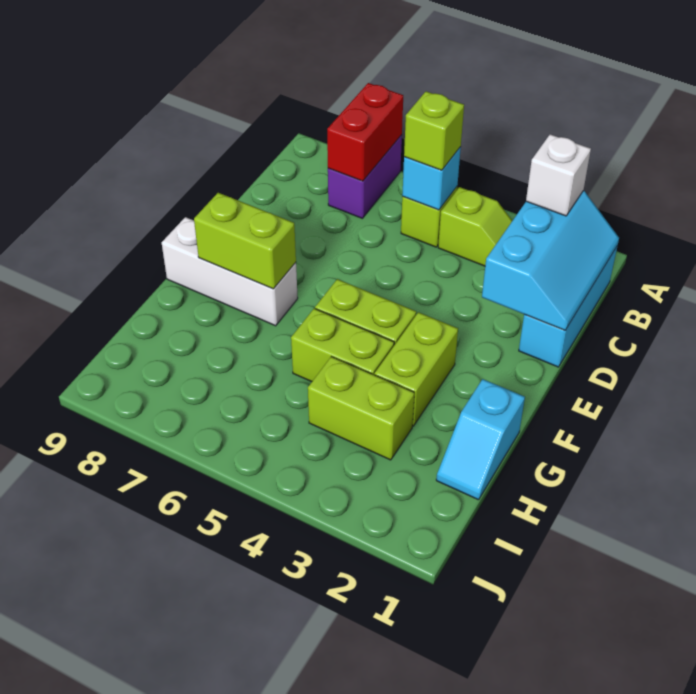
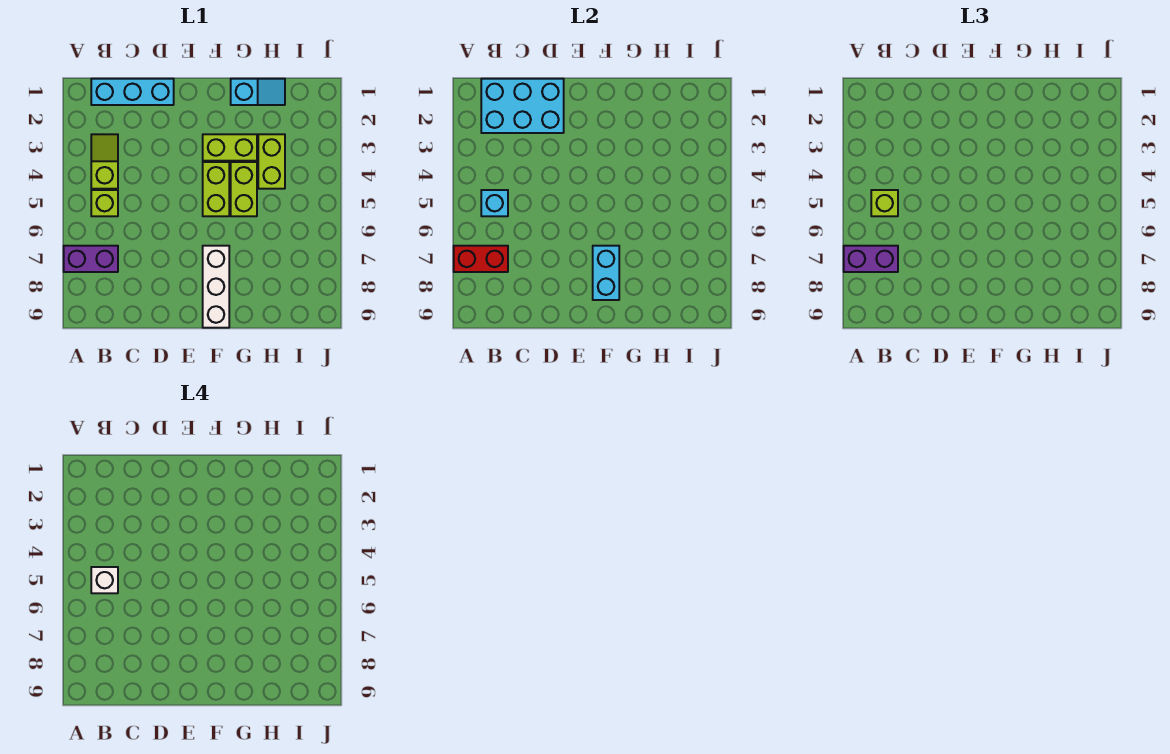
none -> purple 1x2 brick [844,246,898,272]
cyan 2x3 slope [482,191,619,330] -> cyan 2x3 brick [481,79,564,133]
white 1x1 brick [526,134,591,216] -> white 1x1 brick moved to [91,567,118,593]
lime 1x2 brick [194,193,296,289] -> cyan 1x2 brick [593,246,619,300]

